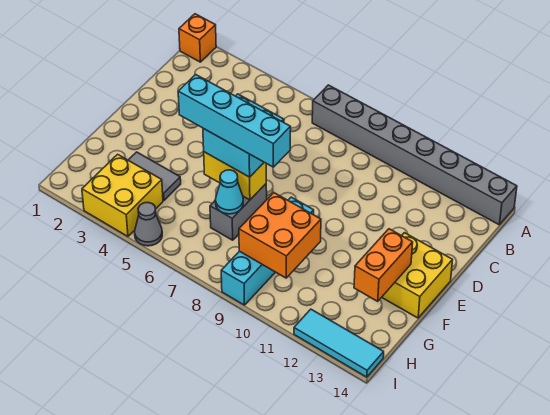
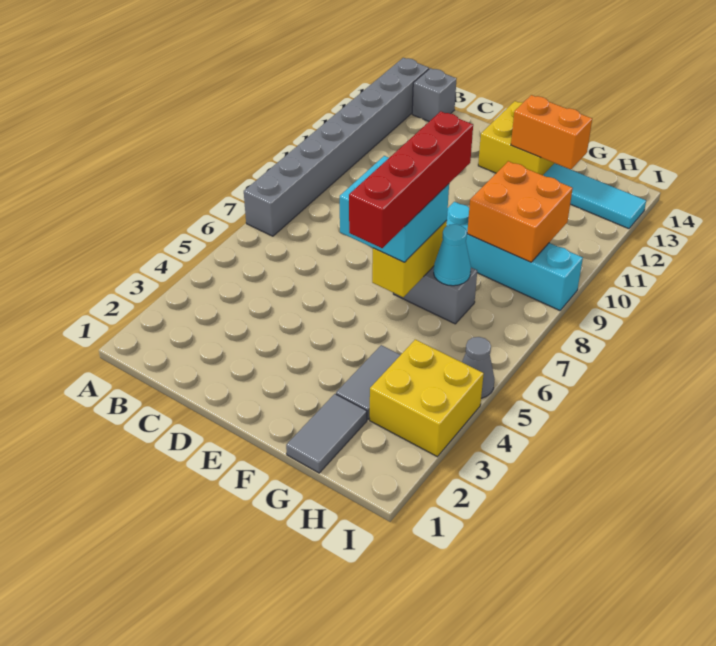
orange 1x1 brick [179,14,216,62] -> none
none -> grey 1x1 brick [412,68,456,121]
cyan 1x4 brick [178,74,291,167] -> red 1x4 brick [349,111,473,248]
none -> grey 1x2 tile [286,394,367,473]
cyan 1x3 tile [294,309,384,377] -> cyan 1x3 tile turned to [543,163,646,229]

